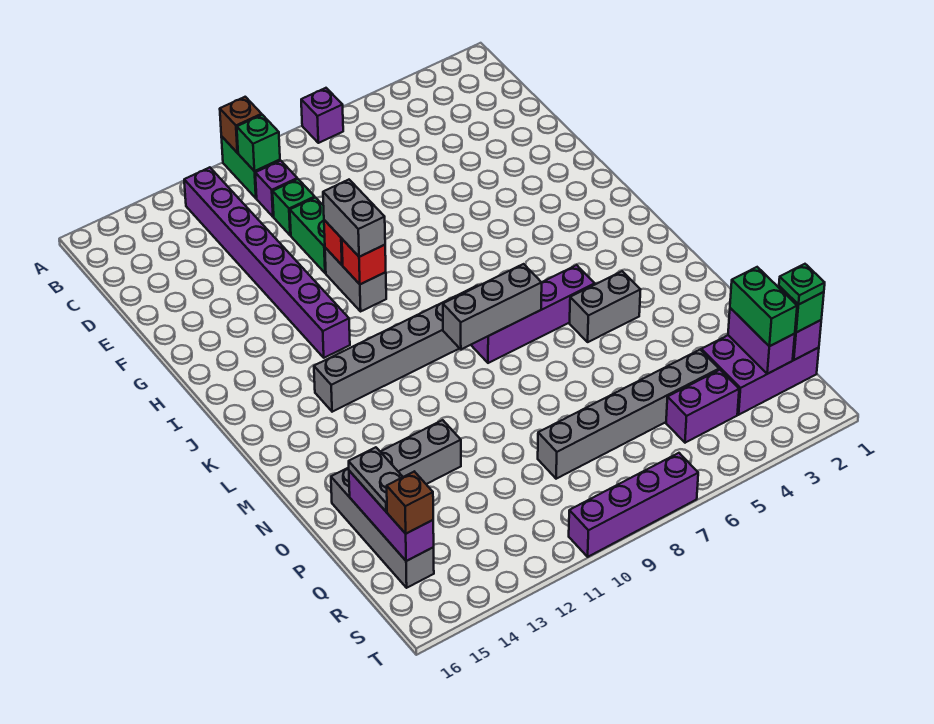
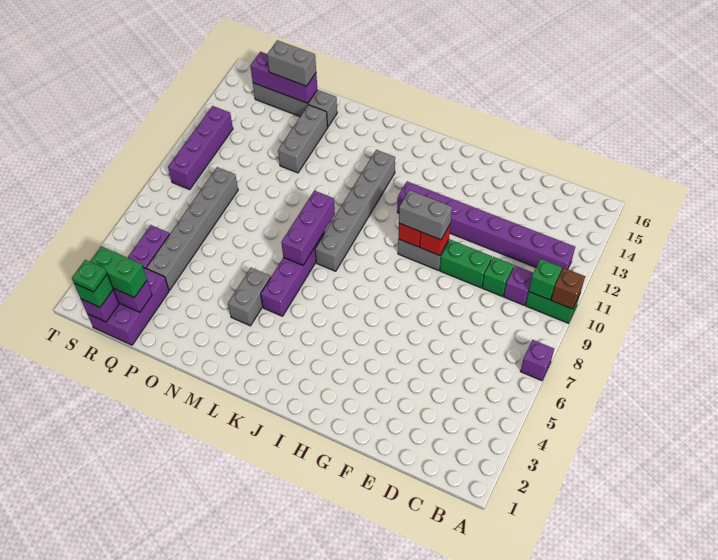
grey 1x3 brick [443,264,542,349] -> purple 1x3 brick [281,191,335,265]
grey 1x2 plate [349,447,403,512] -> grey 1x2 brick [267,40,316,86]
brown 1x1 brick [387,472,433,534] -> none
purple 1x4 brick [569,453,698,557] -> purple 1x4 brick moved to [168,106,233,190]

